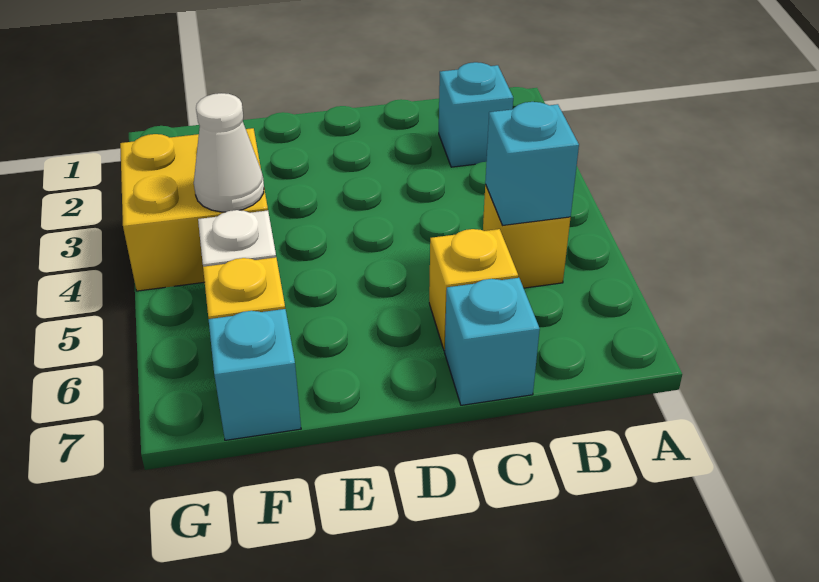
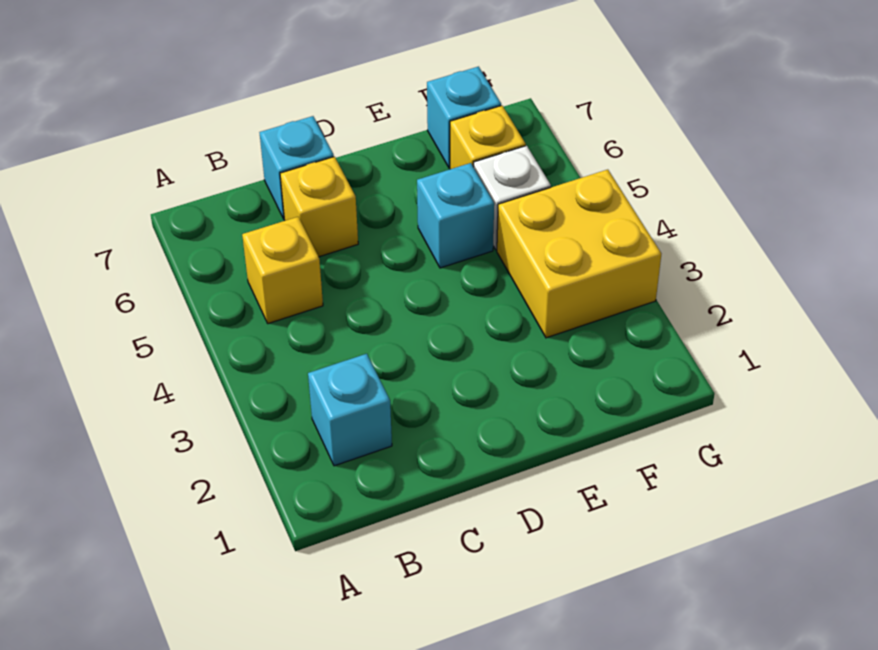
cyan 1x1 brick [485,102,579,226] -> cyan 1x1 brick moved to [417,163,494,268]
white 1x1 cone [194,93,264,212] -> none

